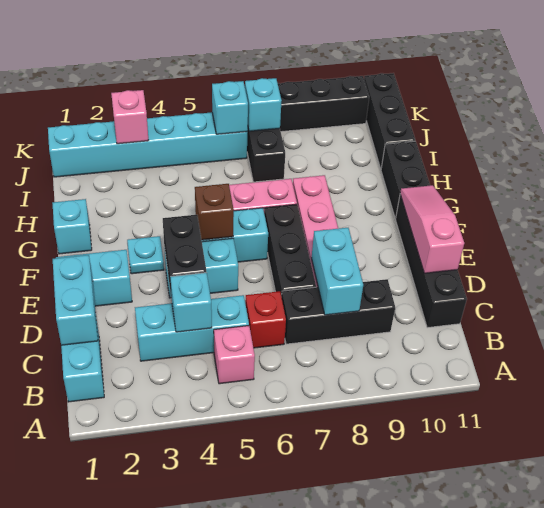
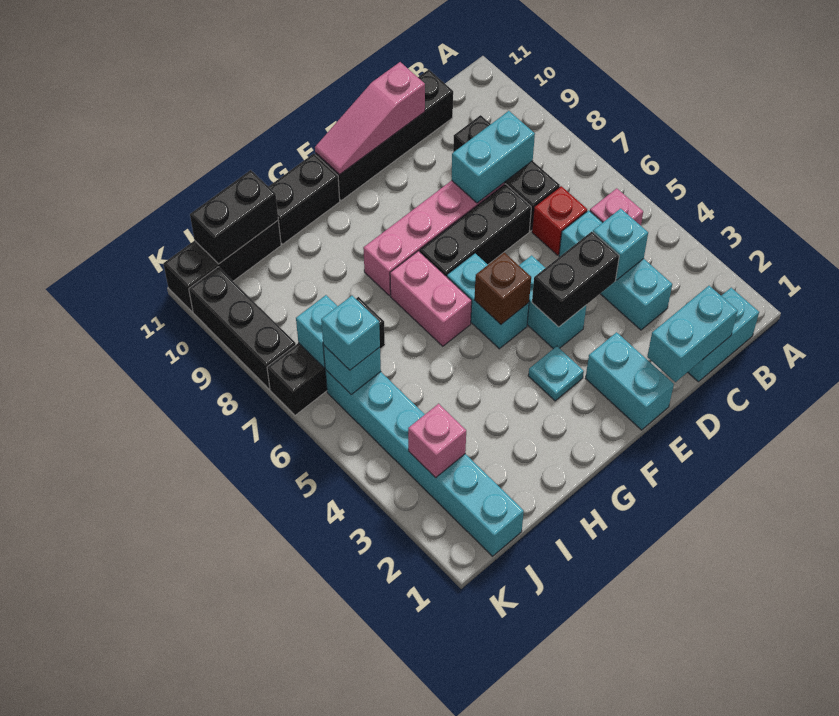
cyan 1x1 brick [52,199,92,254] -> cyan 1x1 brick moved to [321,296,380,370]
none -> black 1x2 brick [190,170,278,264]

